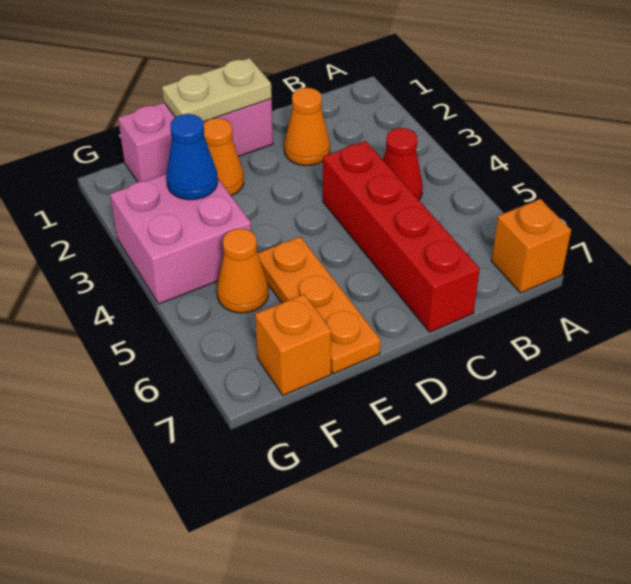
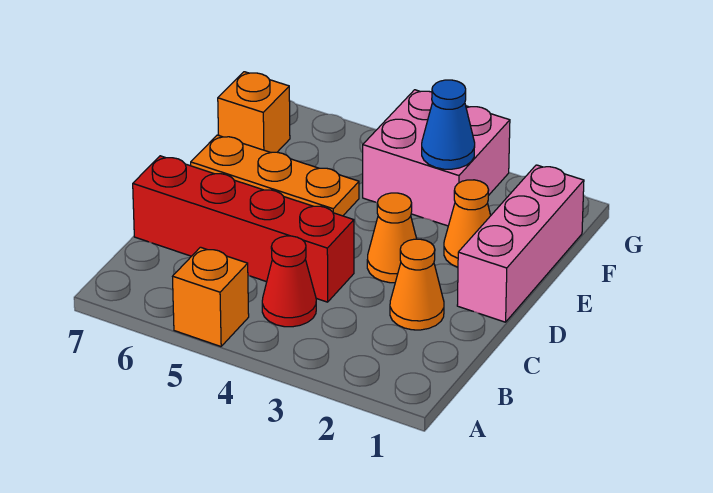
orange 1x1 brick [491,199,571,293] -> orange 1x1 brick moved to [173,247,249,347]
tan 1x2 plate [162,58,272,122] -> none
orange 1x1 cone [217,229,268,313] -> orange 1x1 cone moved to [367,193,417,283]

